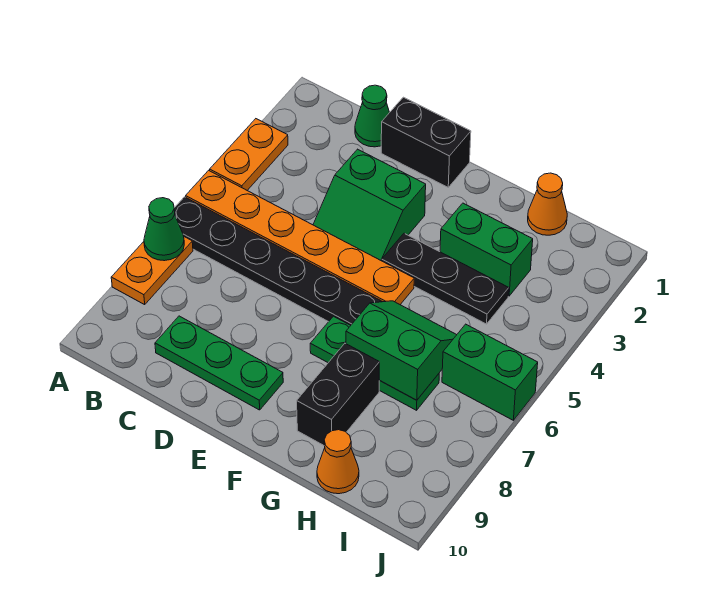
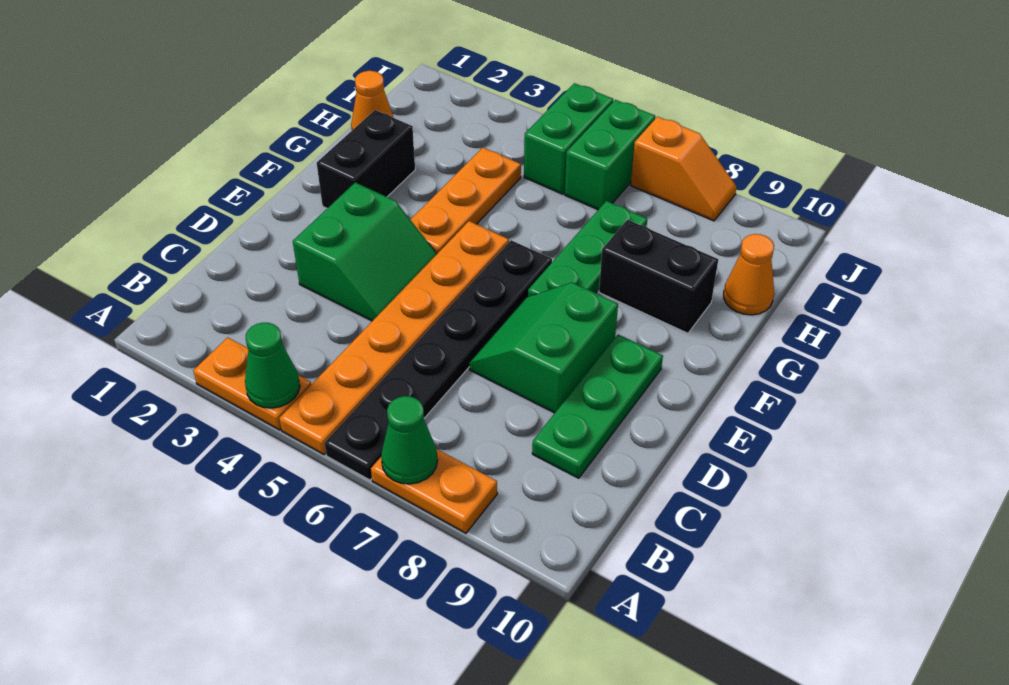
green 1x1 cone [355,85,390,147] -> green 1x1 cone moved to [245,323,300,408]
black 1x2 brick [381,97,471,187] -> black 1x2 brick moved to [317,110,415,208]
black 1x3 plate [382,233,509,324] -> orange 1x3 plate [410,148,521,254]
green 1x2 brick [440,203,533,296] -> green 1x2 brick moved to [524,83,613,194]
green 2x2 slope [346,301,456,400] -> green 2x2 slope moved to [469,283,618,413]
none -> orange 1x2 slope [631,117,737,221]

